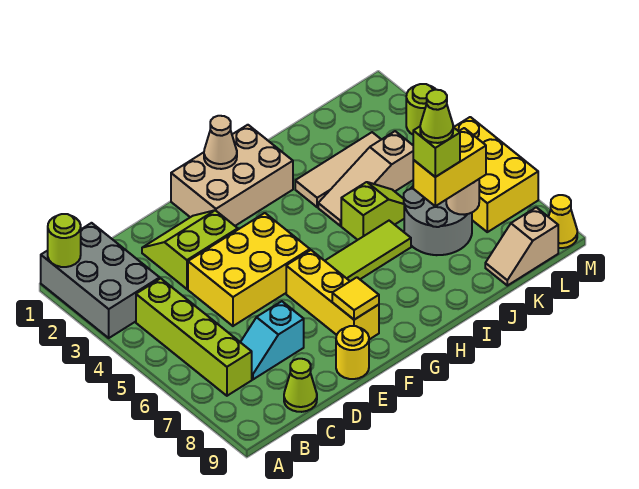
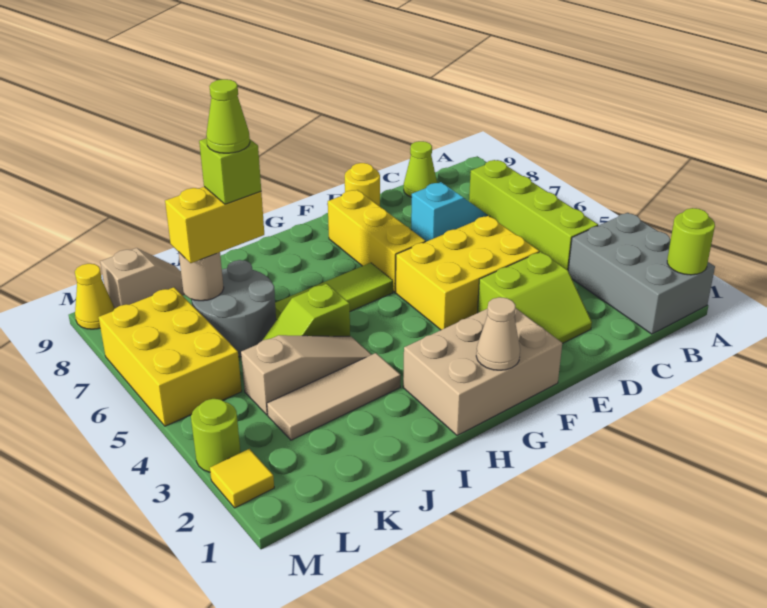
yellow 1x1 tile [332,277,379,320] -> yellow 1x1 tile moved to [210,449,274,508]

